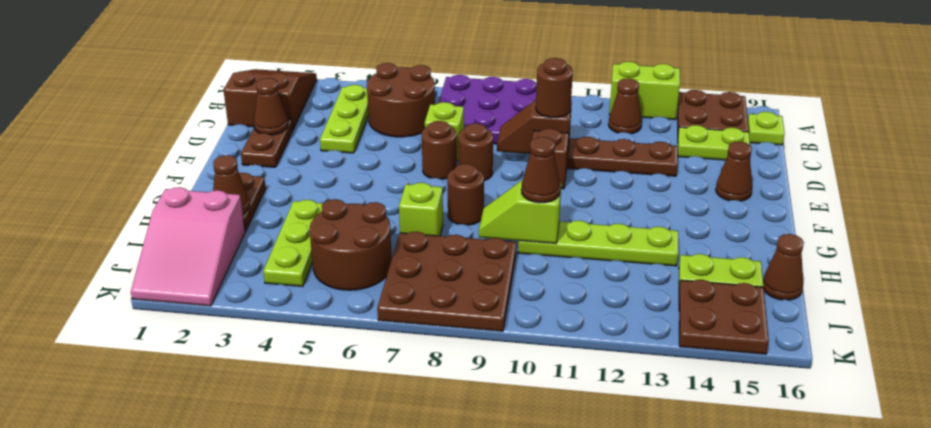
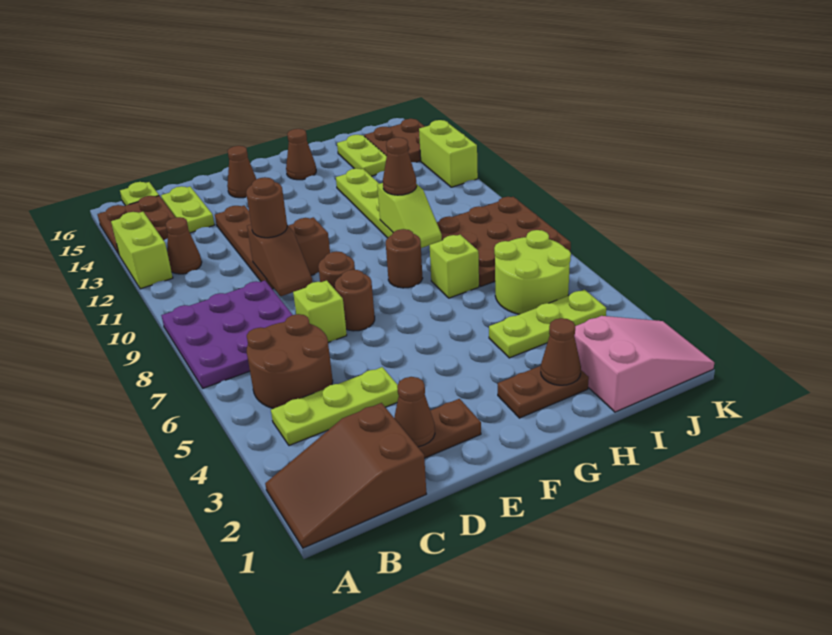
brown 2x2 round brick [310,199,392,290] -> lime 2x2 round brick [494,230,571,314]
brown 1x1 cone [763,234,804,300] -> brown 1x1 cone moved to [286,129,316,180]
none -> lime 1x2 brick [419,120,478,187]

